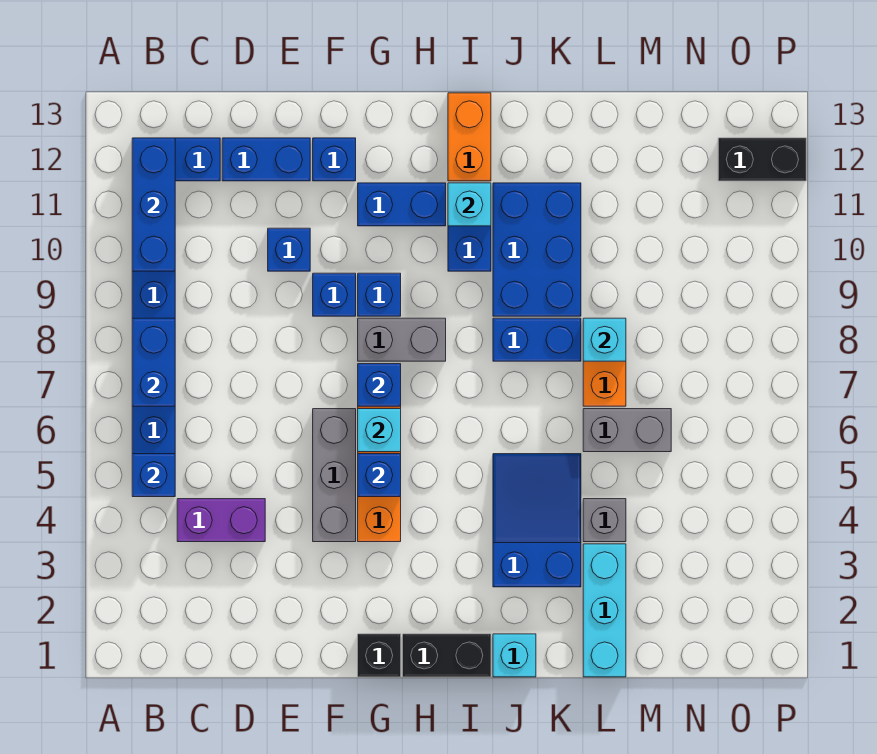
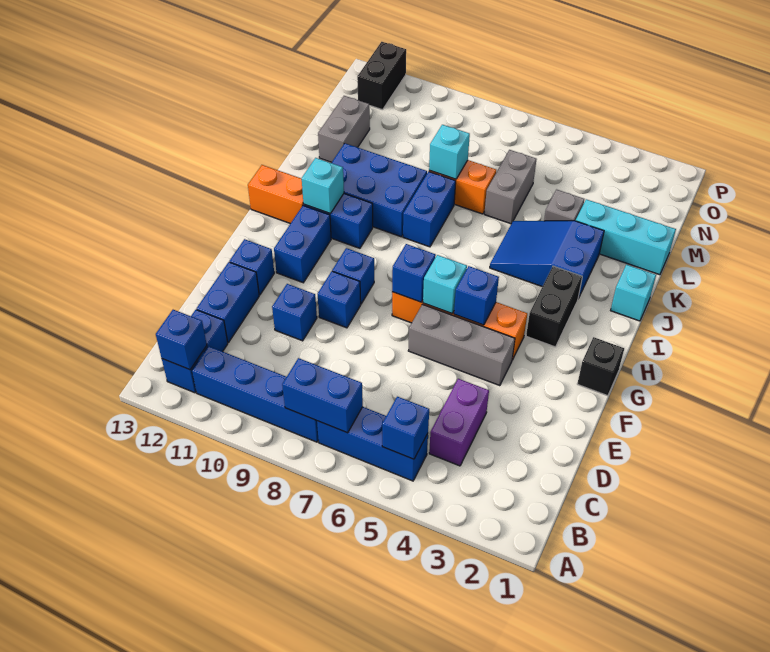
blue 1x3 brick [132,138,175,271] -> blue 1x1 brick [156,310,207,370]
grey 1x2 brick [358,318,446,361] -> grey 1x2 brick moved to [318,96,370,162]
black 1x2 brick [403,634,491,677] -> black 1x2 brick moved to [526,266,582,347]

